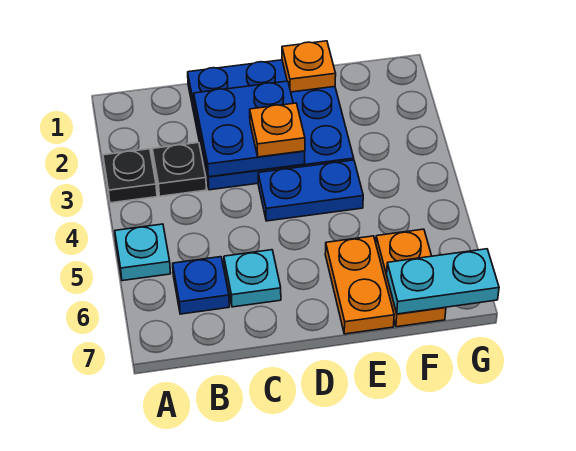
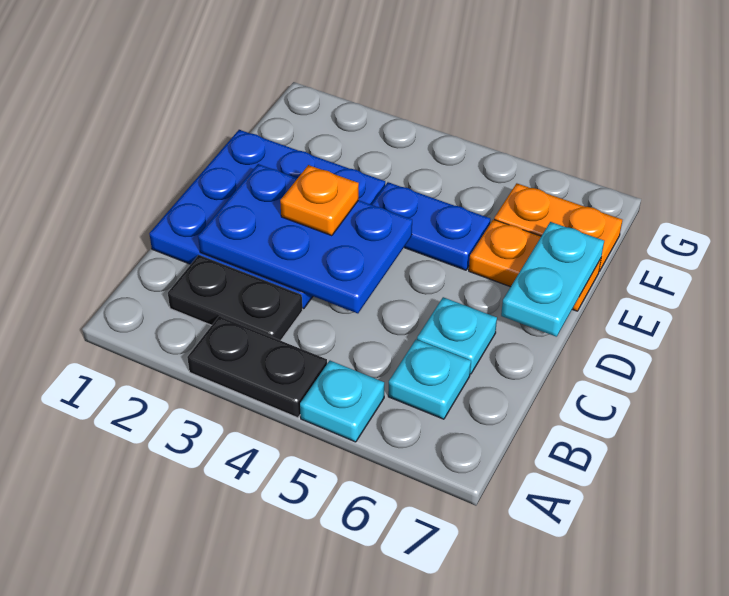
black 1x1 plate [103,149,157,203] -> black 1x2 plate [187,316,327,418]
black 1x1 plate [152,143,206,196] -> black 1x2 plate [168,255,302,341]
blue 1x1 plate [173,257,229,314] -> cyan 1x1 plate [388,339,471,419]
blue 2x2 plate [194,81,305,177] -> blue 2x3 plate [198,164,412,313]
blue 1x2 plate [258,160,363,221] -> blue 1x2 plate turned to [371,182,491,270]
orange 1x1 plate [282,41,336,92] -> none
cyan 1x2 plate [387,249,499,314] -> cyan 1x2 plate moved to [501,222,604,337]

